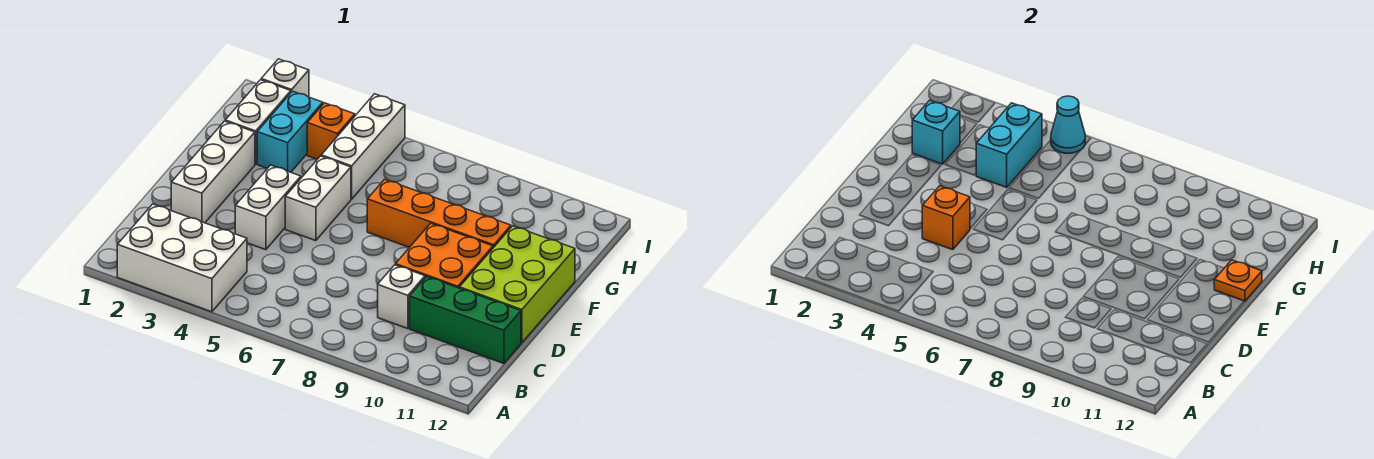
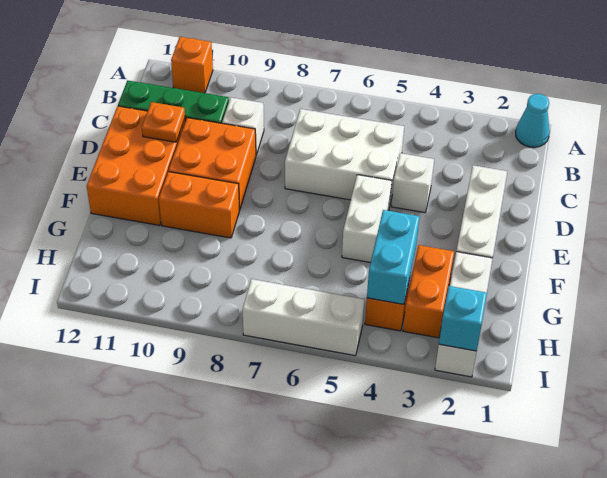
white 2x3 brick [117,204,247,312] -> white 2x3 brick moved to [285,109,404,203]
white 1x2 brick [235,165,301,250] -> white 1x1 brick [391,153,434,213]
orange 1x1 brick [922,186,970,250] -> orange 1x1 brick moved to [171,37,213,93]
lime 2x3 brick [460,226,575,343] -> orange 2x3 brick [87,106,185,225]
orange 1x4 brick [367,179,511,248] -> orange 1x2 brick [159,172,240,238]
orange 1x1 plate [1214,260,1262,301] -> orange 1x1 plate moved to [142,102,185,142]
cyan 1x1 brick [912,100,960,164] -> cyan 1x1 brick moved to [439,286,487,351]
cyan 1x2 brick [257,91,323,172] -> orange 1x2 brick [403,245,454,338]
white 1x3 brick [321,94,405,199] -> white 1x3 brick turned to [243,279,364,356]
cyan 1x1 cone [1051,96,1085,153] -> cyan 1x1 cone moved to [516,94,550,147]

